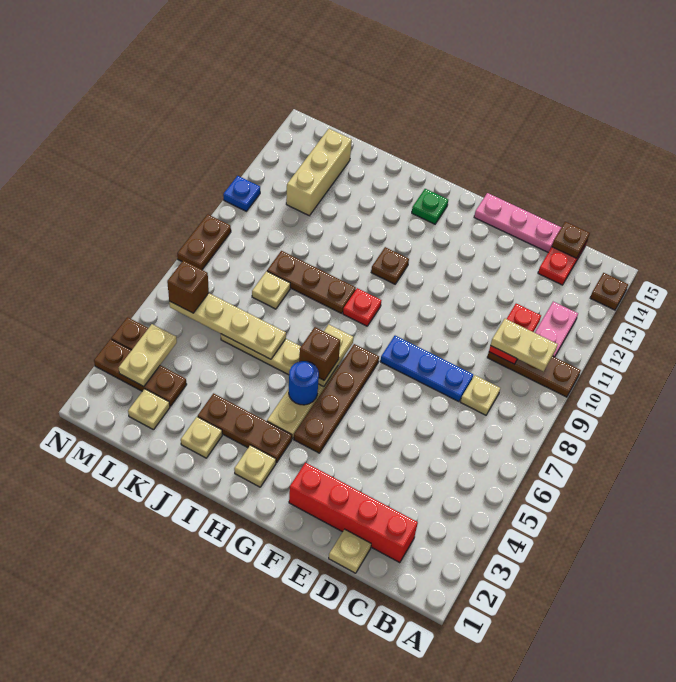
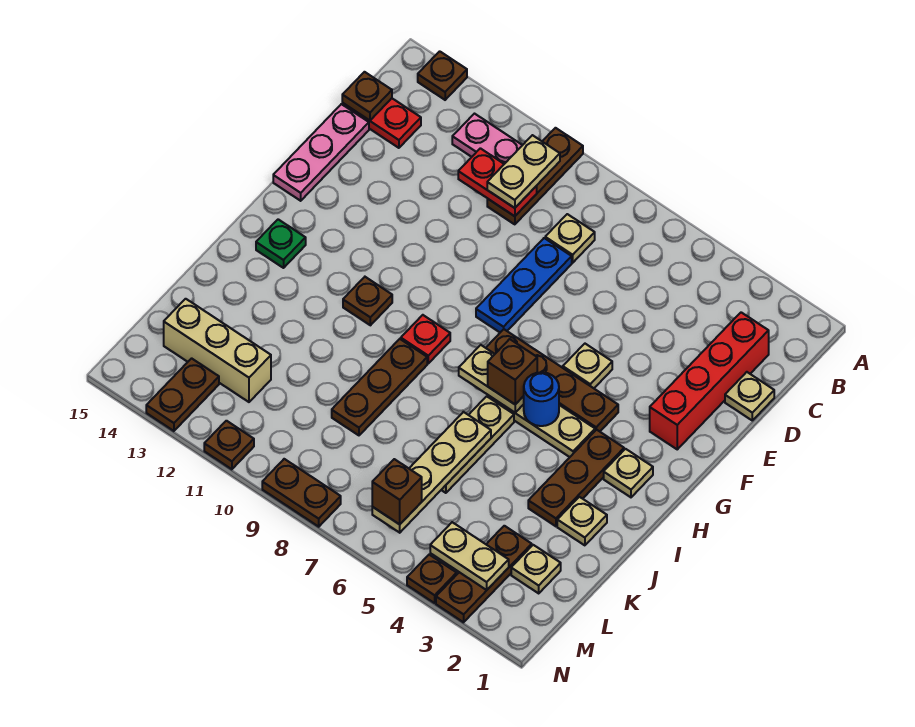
tan 1x1 plate [252,271,290,309] -> tan 1x1 plate moved to [563,344,612,388]
none -> brown 1x2 plate [146,358,219,431]
blue 1x1 plate [223,176,260,211] -> brown 1x1 plate [204,421,254,469]

